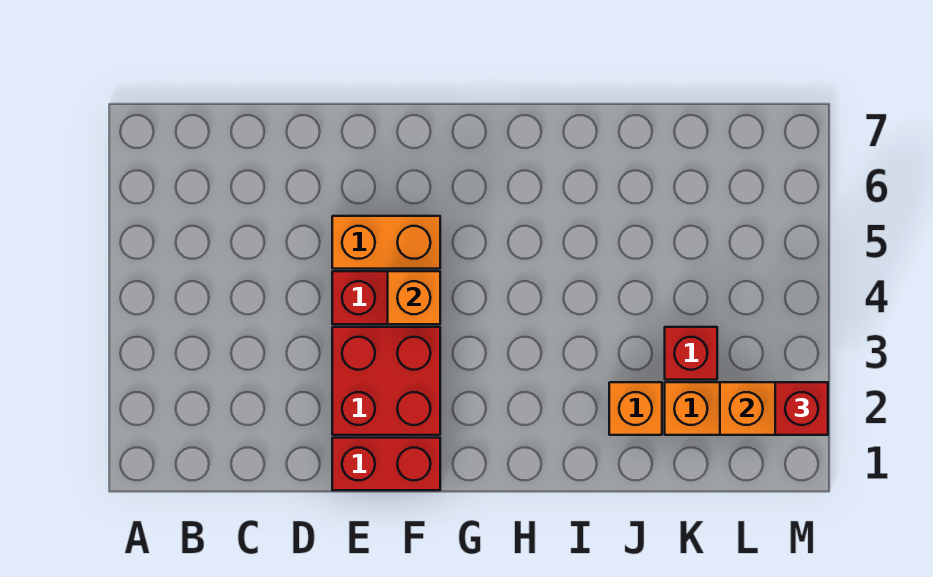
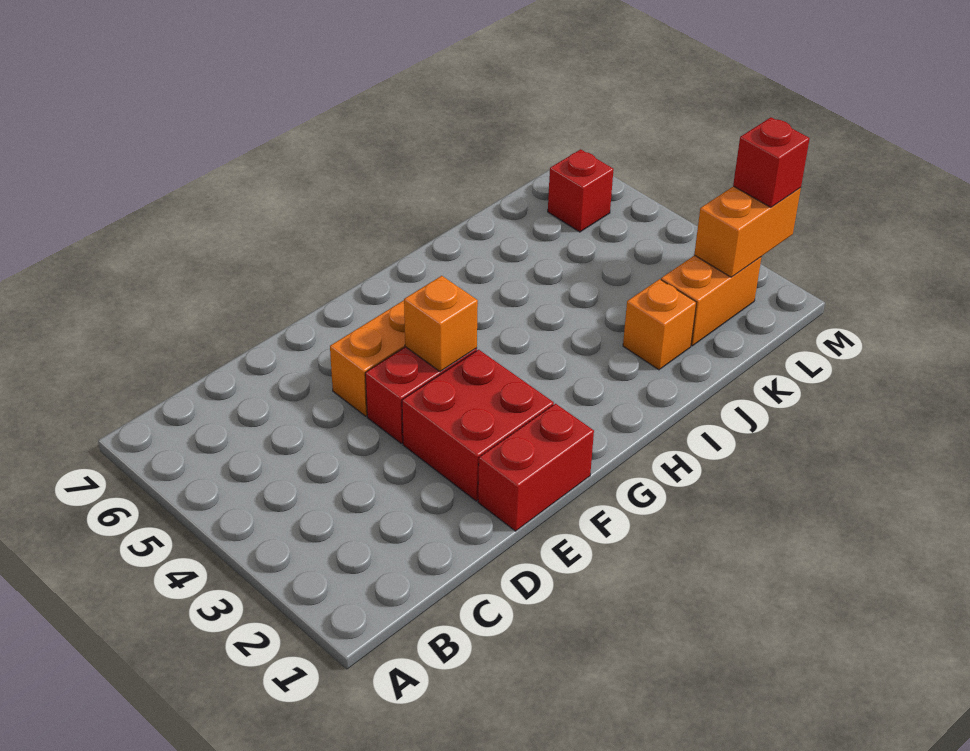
red 1x1 brick [665,327,717,380] -> red 1x1 brick moved to [548,149,614,232]

